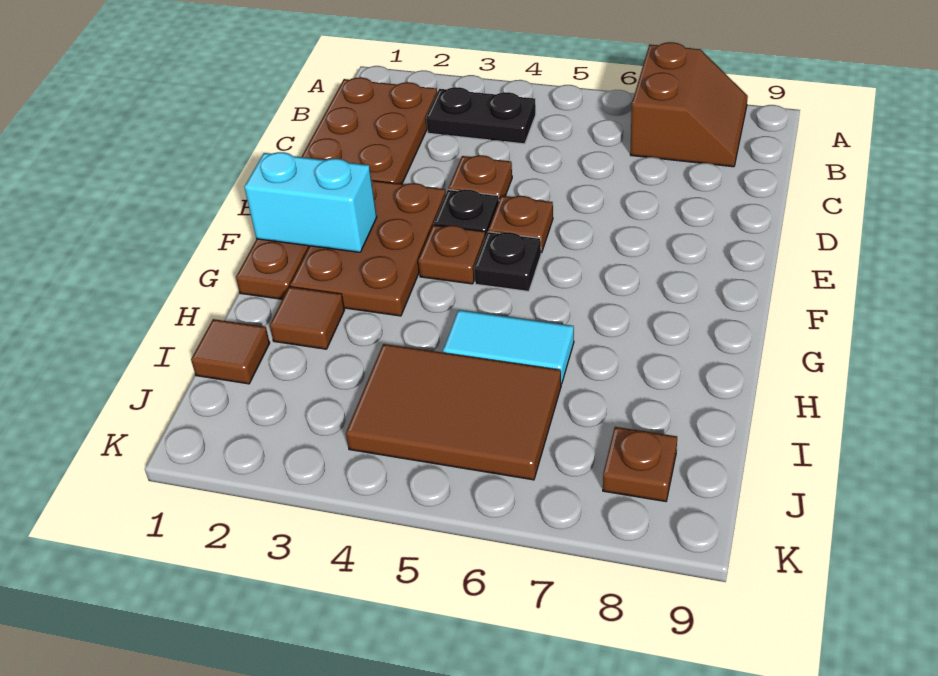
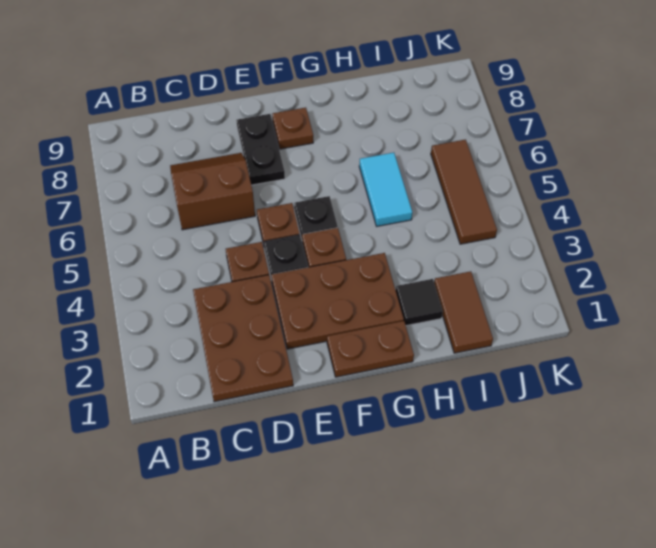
brown 2x2 slope [630,42,748,167] -> brown 2x2 slope moved to [170,153,255,230]
brown 2x3 plate [302,77,437,184] -> brown 2x3 plate turned to [193,275,293,402]
black 1x2 plate [426,87,536,144] -> black 1x2 plate moved to [236,114,285,185]
cyan 1x2 brick [244,152,377,252] -> none
brown 1x1 tile [270,287,344,349] -> black 1x1 tile [396,279,443,326]
brown 1x1 tile [191,319,270,384] -> brown 1x2 tile [434,271,493,353]
brown 2x3 tile [346,344,561,480] -> brown 1x3 tile [431,140,497,244]
brown 1x1 plate [603,427,677,502] -> brown 1x1 plate moved to [272,108,313,149]

